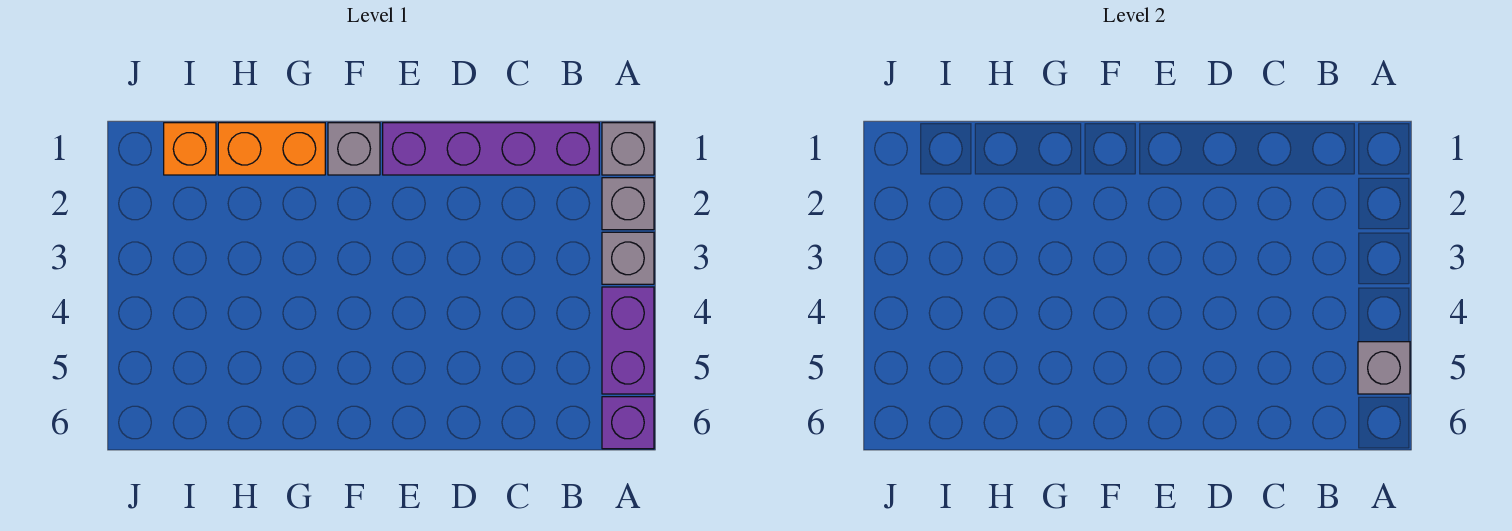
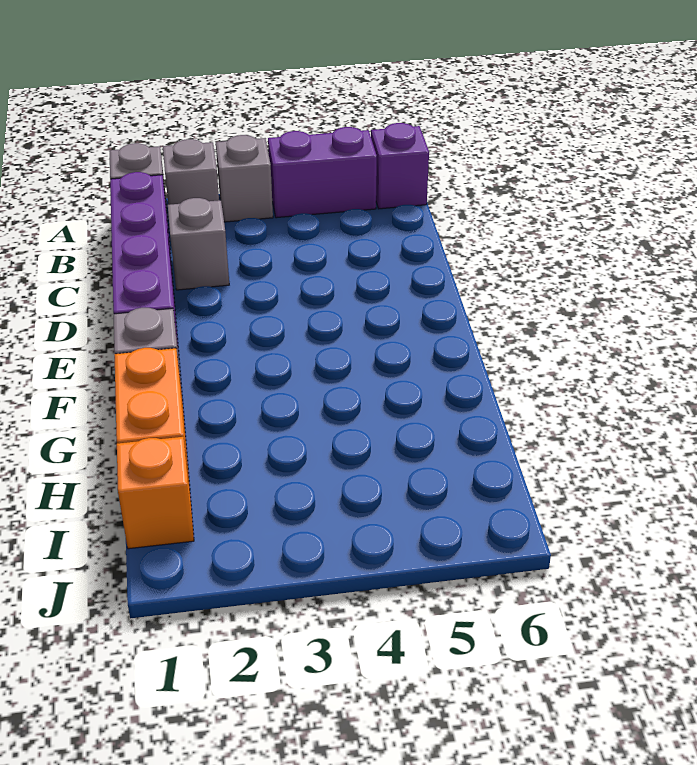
grey 1x1 brick [1358,342,1410,394] -> grey 1x1 brick moved to [168,198,229,290]

